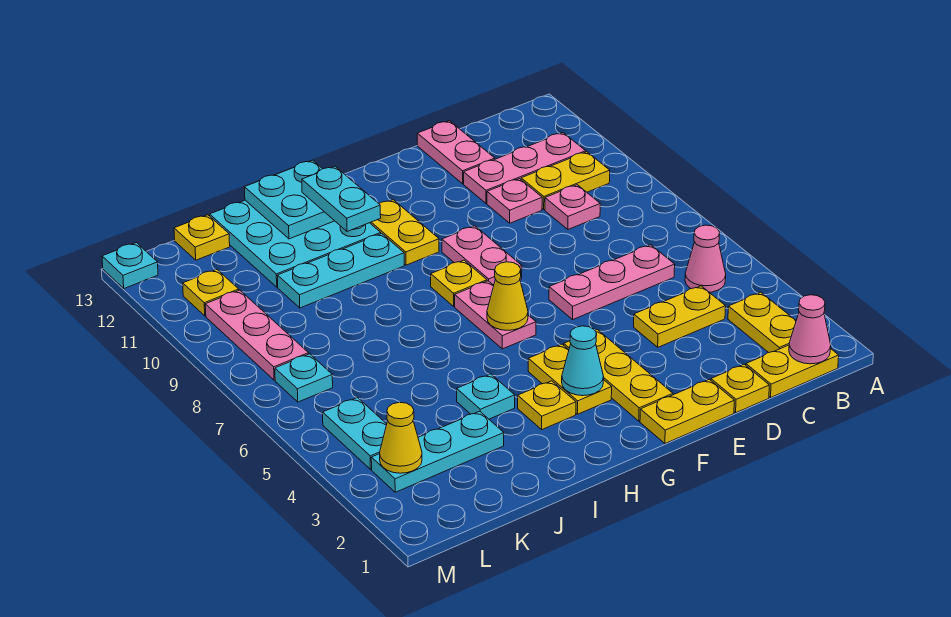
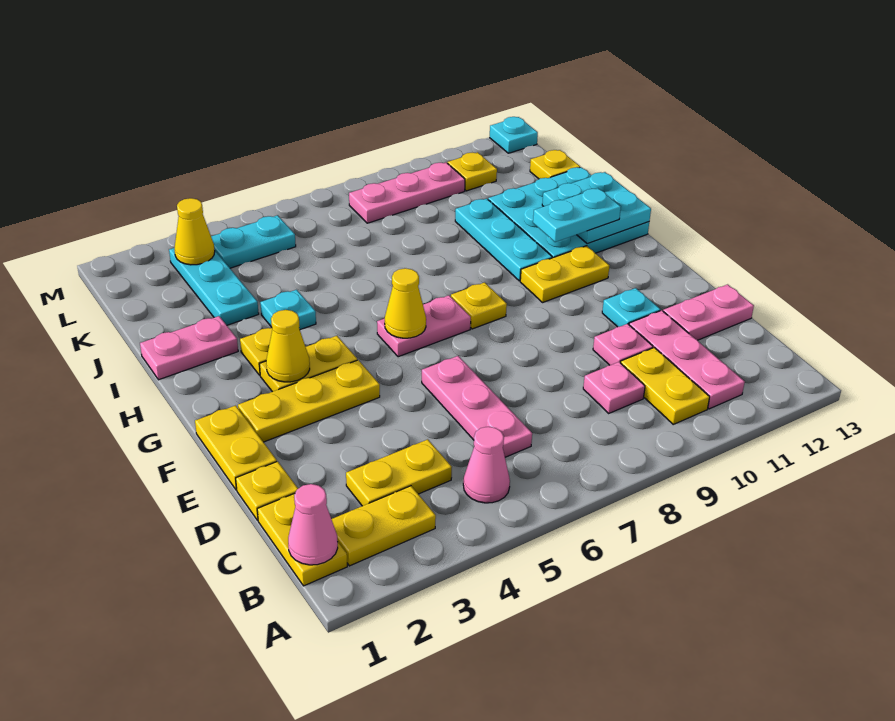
yellow 1x2 plate [634,286,726,347] -> yellow 1x2 plate turned to [346,439,452,506]
pink 1x2 plate [442,226,522,285] -> pink 1x2 plate moved to [140,316,238,380]
cyan 1x1 cone [562,326,604,396] -> yellow 1x1 cone [266,310,310,382]
cyan 1x1 plate [275,354,333,402] -> cyan 1x1 plate moved to [602,288,660,327]

